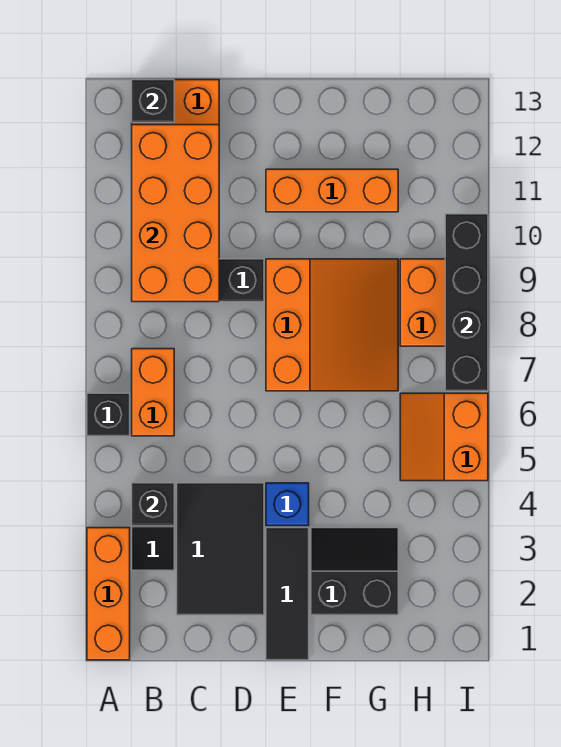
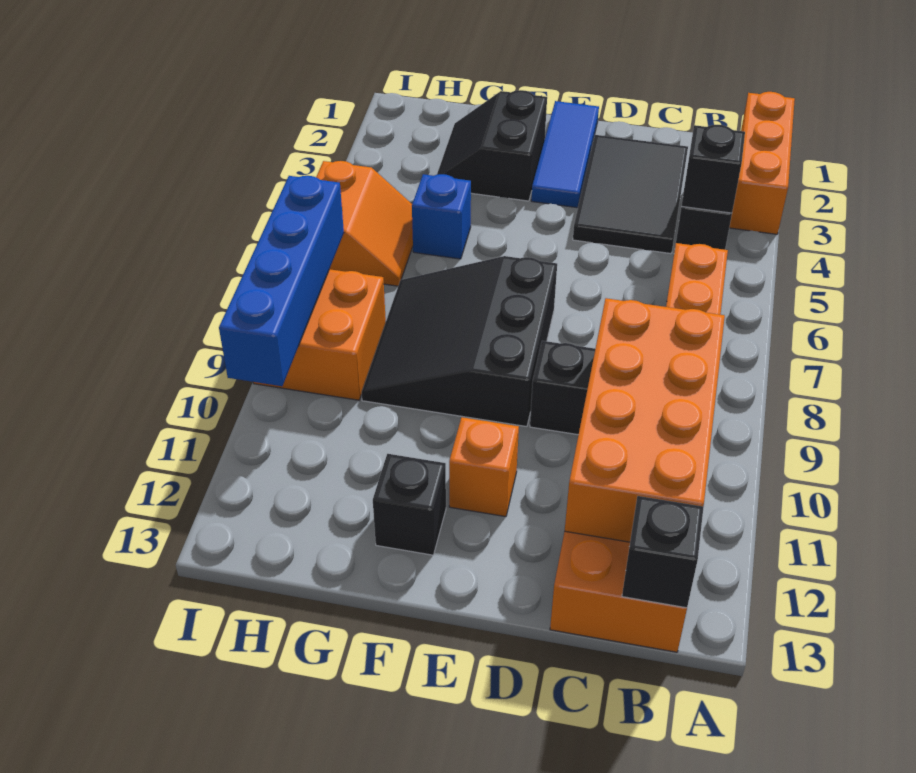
black 1x1 brick [87,393,130,436] -> black 1x1 brick moved to [373,454,446,555]
black 1x3 tile [266,528,309,660] -> blue 1x3 tile [531,101,599,208]
blue 1x1 brick [266,483,309,526] -> blue 1x1 brick moved to [412,174,471,259]
orange 3x3 slope [266,259,398,391] -> black 3x3 slope [362,256,557,427]
orange 1x3 brick [266,169,398,212] -> orange 1x1 brick [449,417,519,517]
black 2x2 slope [311,528,398,615] -> black 2x2 slope turned to [437,90,547,201]
black 1x4 brick [445,214,488,391] -> blue 1x4 brick [219,176,344,386]

